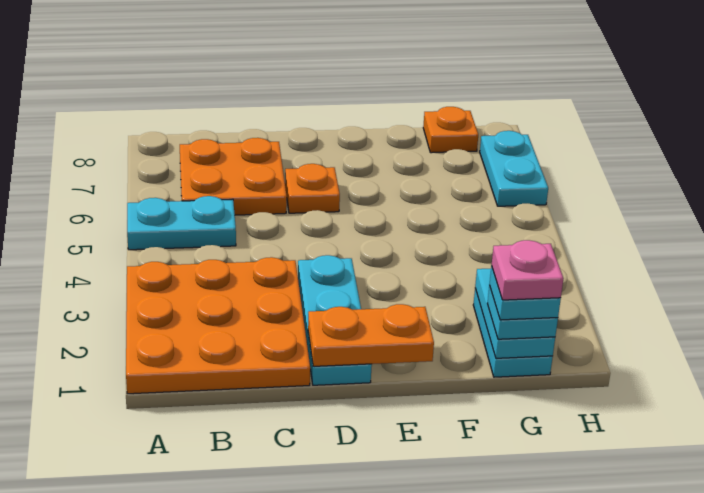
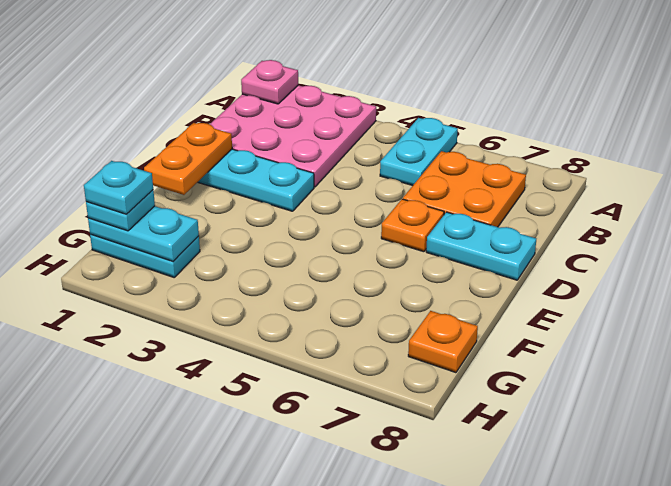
orange 3x3 plate [126,257,310,394] -> pink 3x3 plate [210,85,376,187]
pink 1x1 plate [492,240,563,300] -> pink 1x1 plate moved to [241,60,298,104]
cyan 1x2 plate [480,131,548,206] -> cyan 1x2 plate moved to [426,212,536,280]

